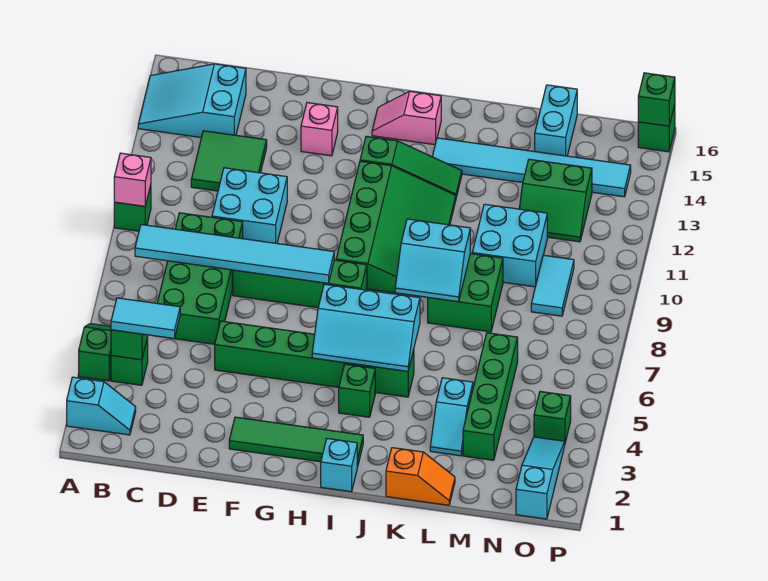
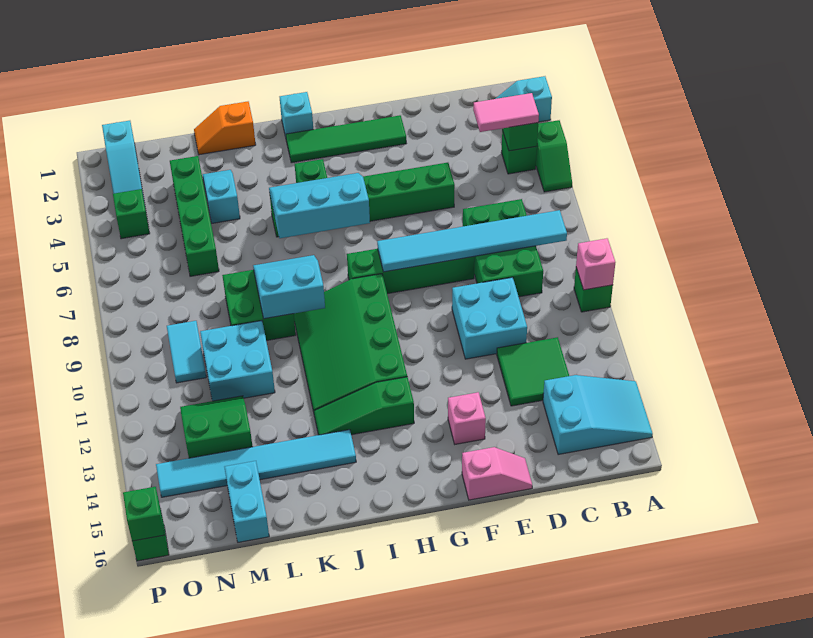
cyan 1x2 tile [111,298,180,339] -> pink 1x2 tile [473,93,539,132]
green 2x4 brick [157,213,243,344] -> green 2x3 brick [463,199,543,297]
pink 1x2 slope [372,91,441,145] -> pink 1x2 slope moved to [462,447,532,500]

